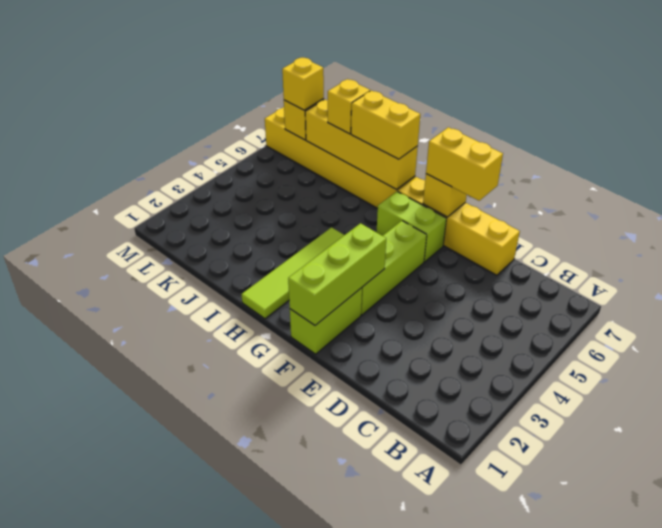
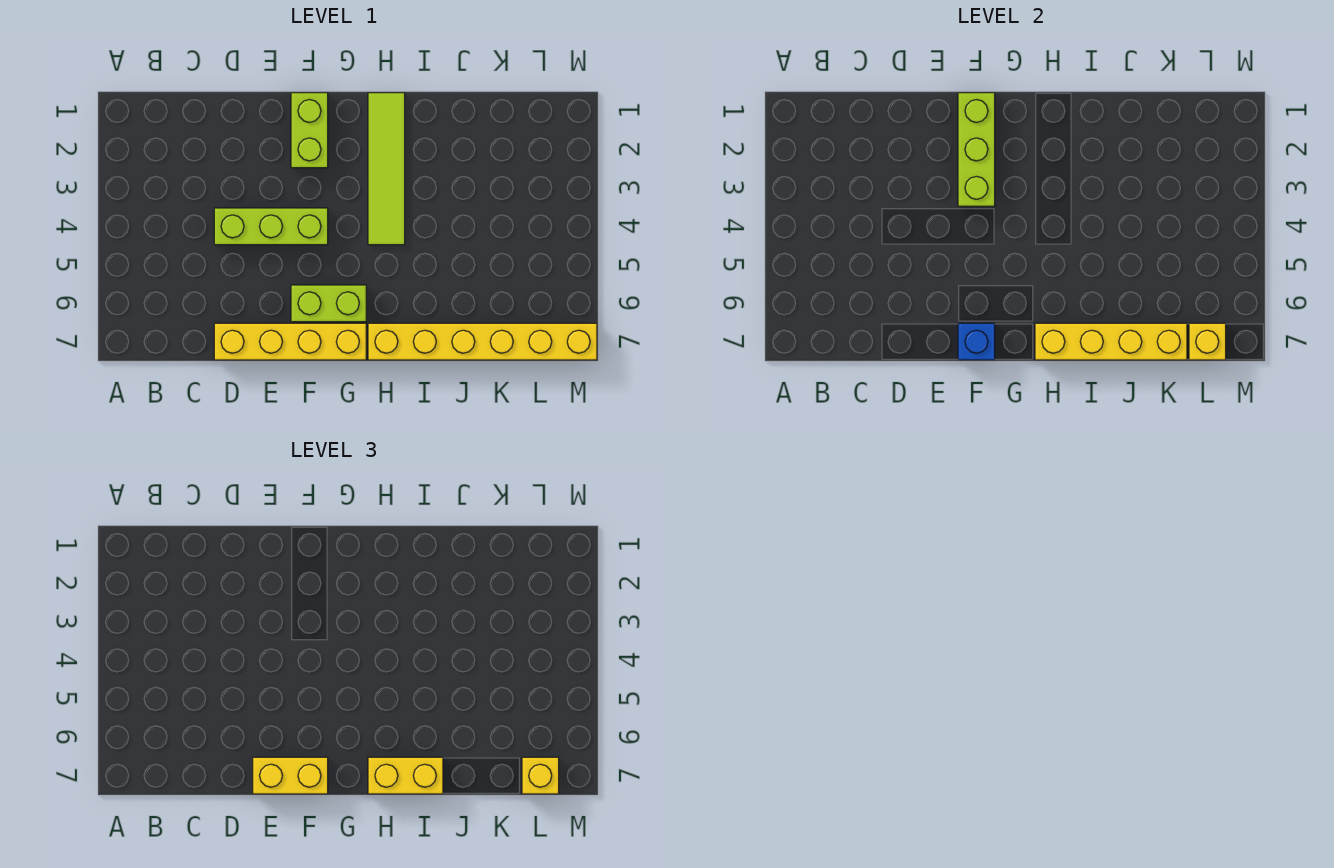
lime 1x3 brick [361,221,427,315] -> lime 1x3 brick turned to [214,208,328,245]
yellow 1x1 brick [423,174,467,217] -> blue 1x1 brick [958,323,995,360]
yellow 1x1 brick [328,79,370,134] -> none

